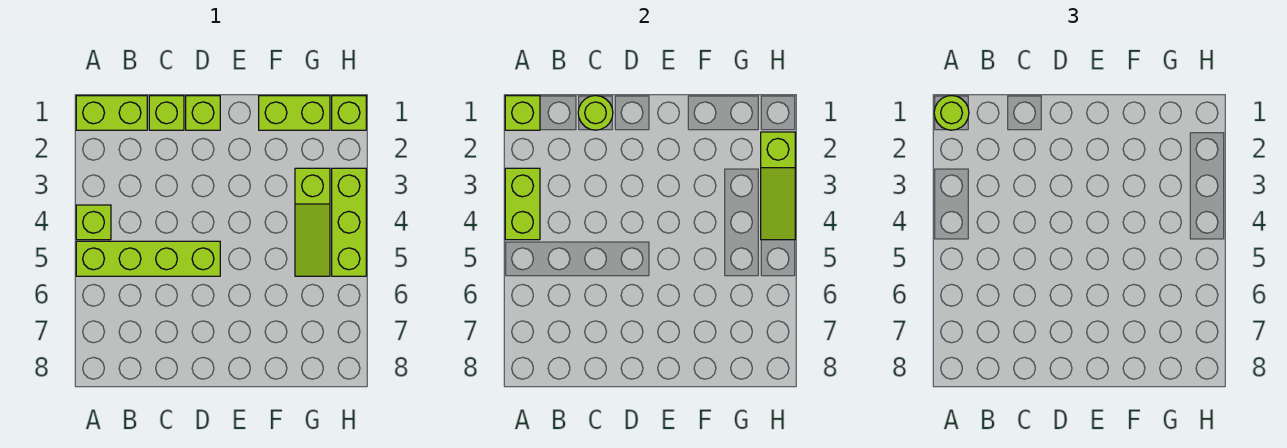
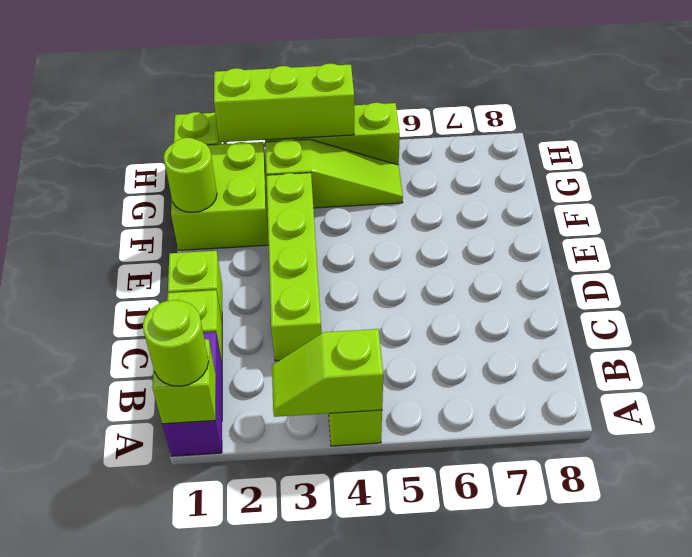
lime 1x2 brick [76,96,147,130] -> purple 1x2 brick [162,332,222,456]
lime 1x2 brick [505,168,540,240] -> lime 1x2 slope [272,329,383,417]
lime 1x4 brick [76,241,220,276] -> lime 1x4 brick moved to [267,173,321,361]
lime 1x1 round brick [578,96,613,130] -> lime 1x1 round brick moved to [164,138,217,212]
lime 1x2 brick [259,96,330,130] -> lime 2x2 brick [171,142,269,250]
lime 1x3 slope [761,132,795,240] -> lime 1x3 brick [214,64,354,142]

